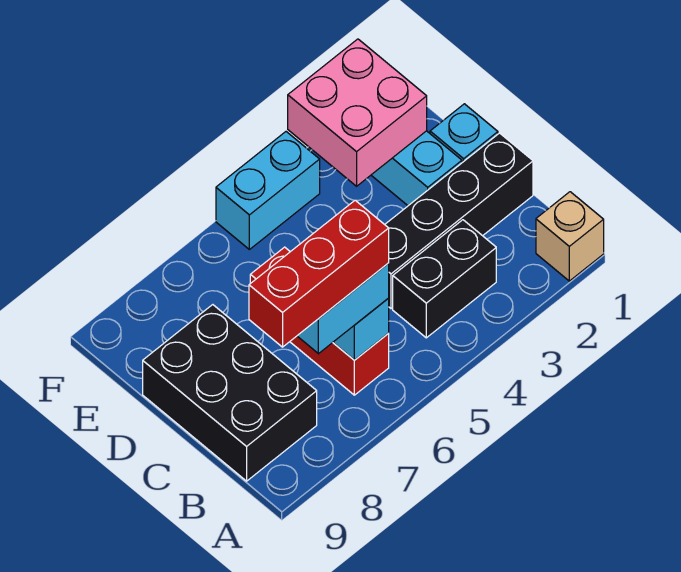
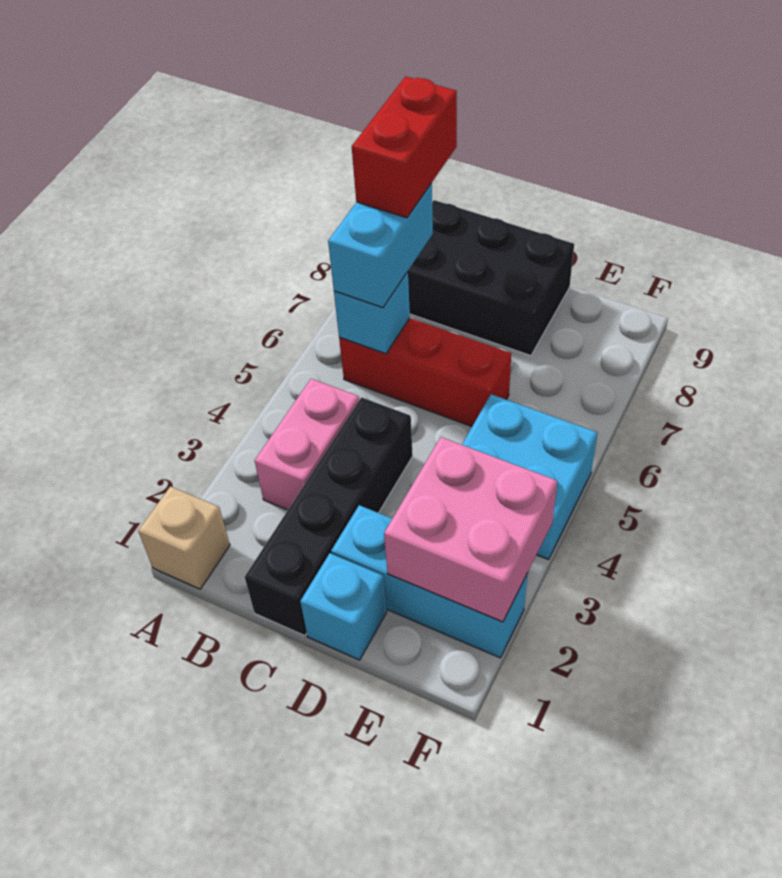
black 1x2 brick [393,220,496,338] -> pink 1x2 brick [255,379,359,510]
red 1x3 brick [249,200,389,347] -> red 1x2 brick [352,76,457,218]
cyan 1x2 brick [216,132,320,249] -> cyan 2x2 brick [462,394,597,560]

